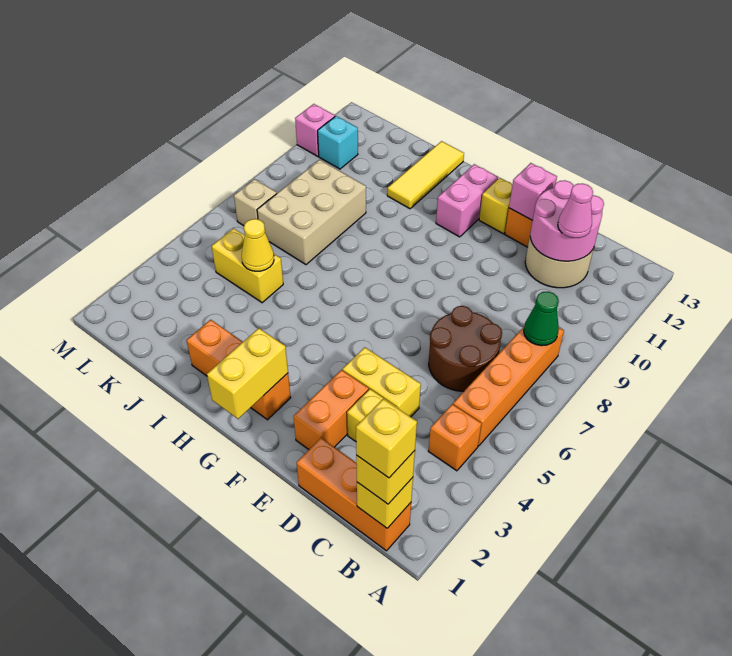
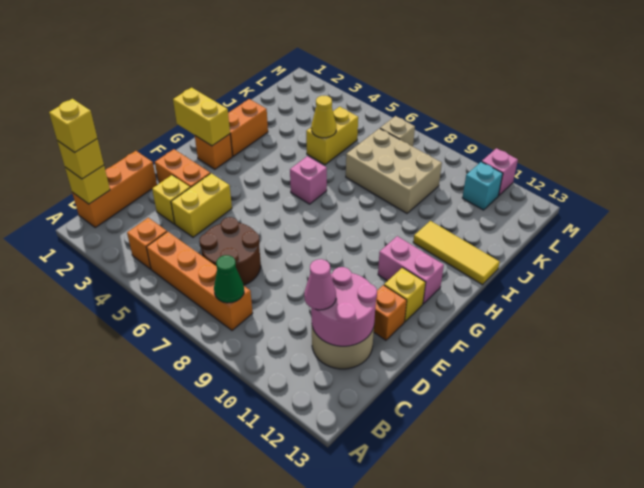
pink 1x1 brick [509,163,557,220] -> pink 1x1 brick moved to [290,156,327,204]

